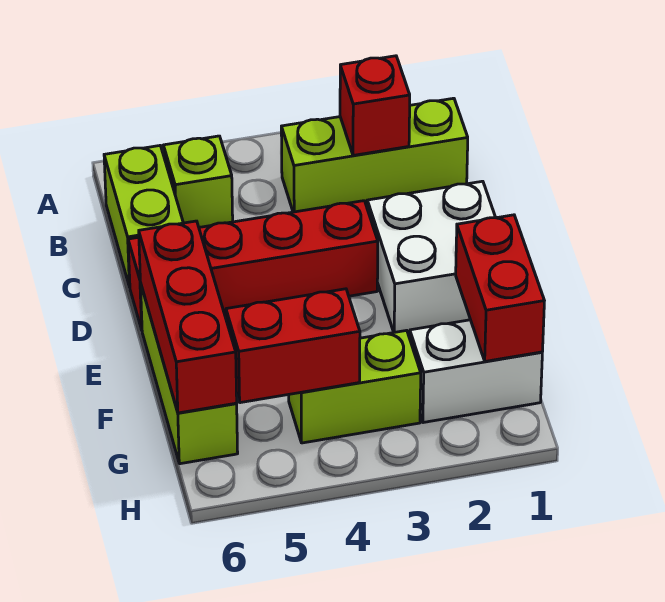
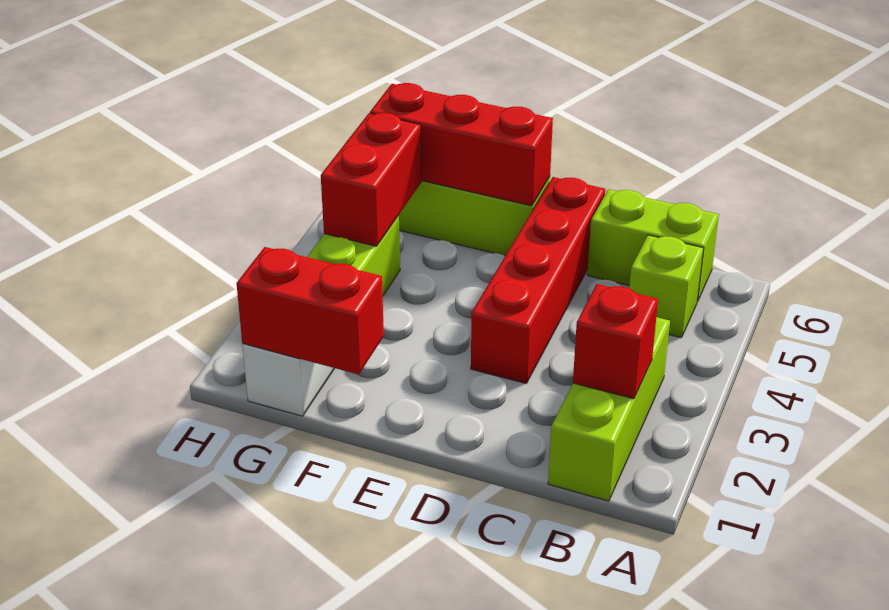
white 2x2 brick [367,181,496,332] -> none

